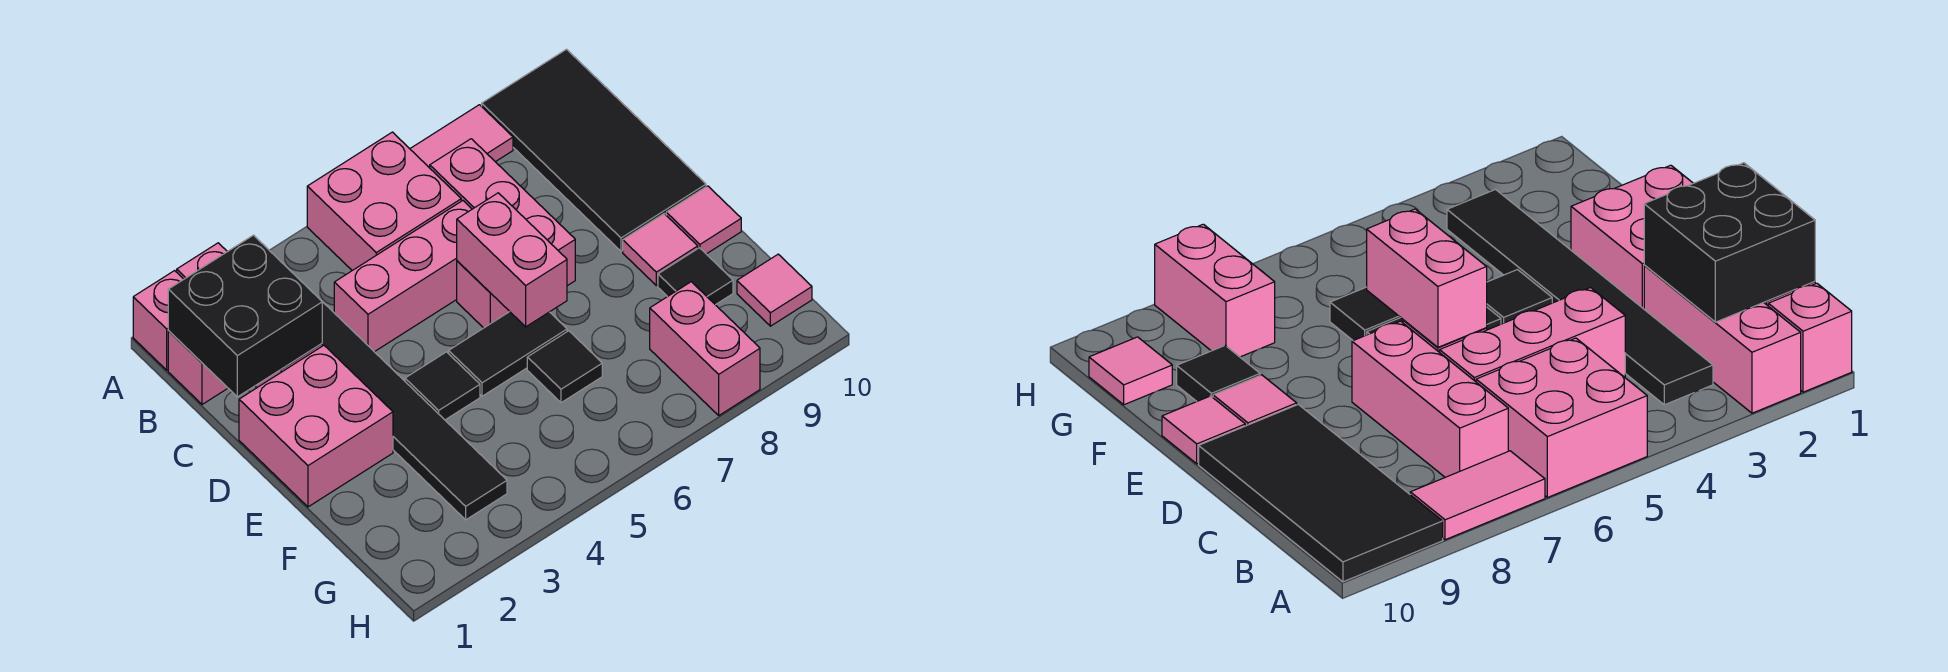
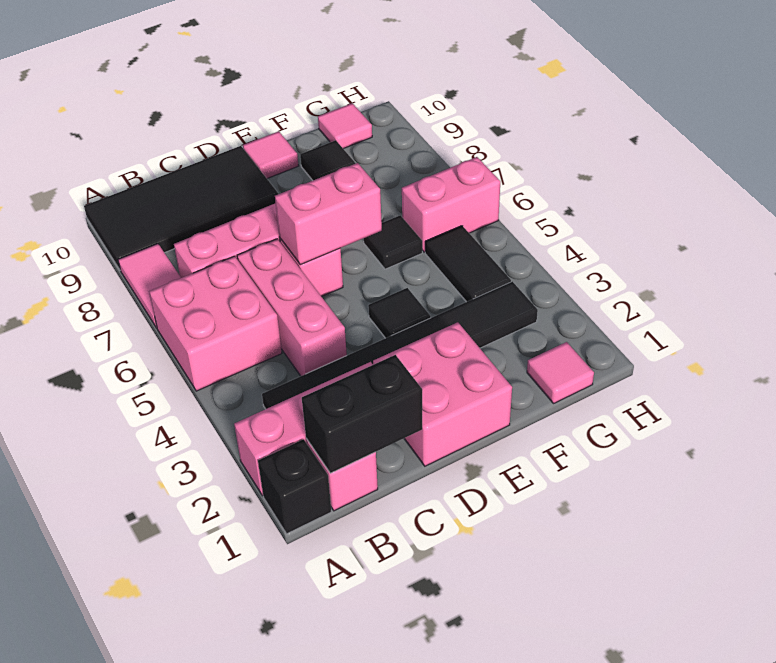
pink 1x1 brick [133,271,184,370] -> black 1x1 brick [258,439,332,534]
black 2x2 brick [168,235,322,397] -> black 1x2 brick [302,355,422,473]
black 1x2 tile [449,312,567,396] -> black 1x2 tile moved to [425,226,511,302]
pink 1x1 tile [623,214,698,285] -> pink 1x1 tile moved to [527,342,594,403]
pink 1x2 brick [650,282,760,415] -> pink 1x2 brick moved to [402,157,500,252]

